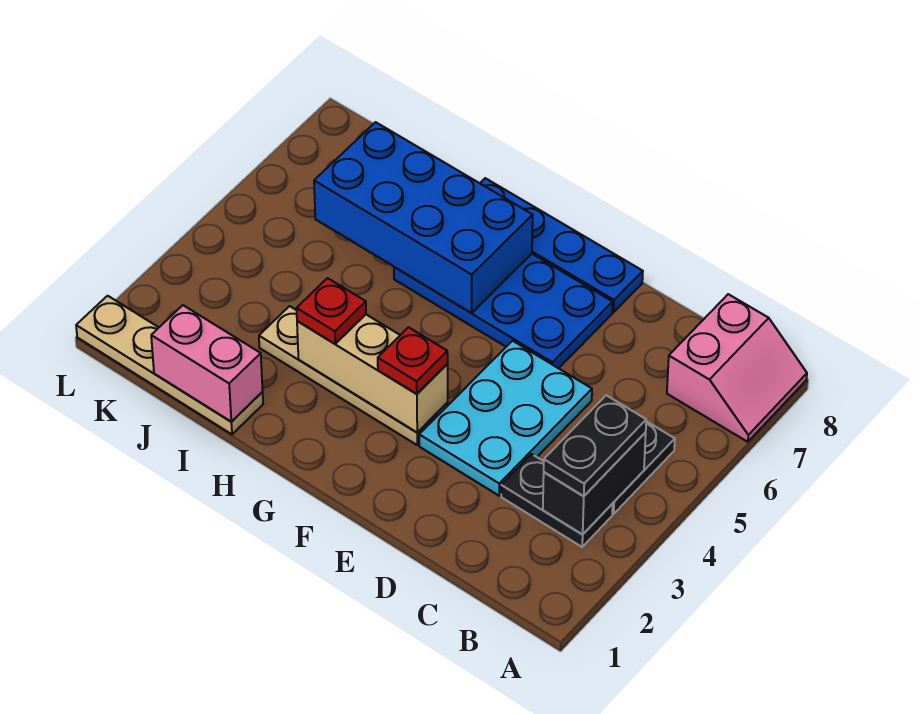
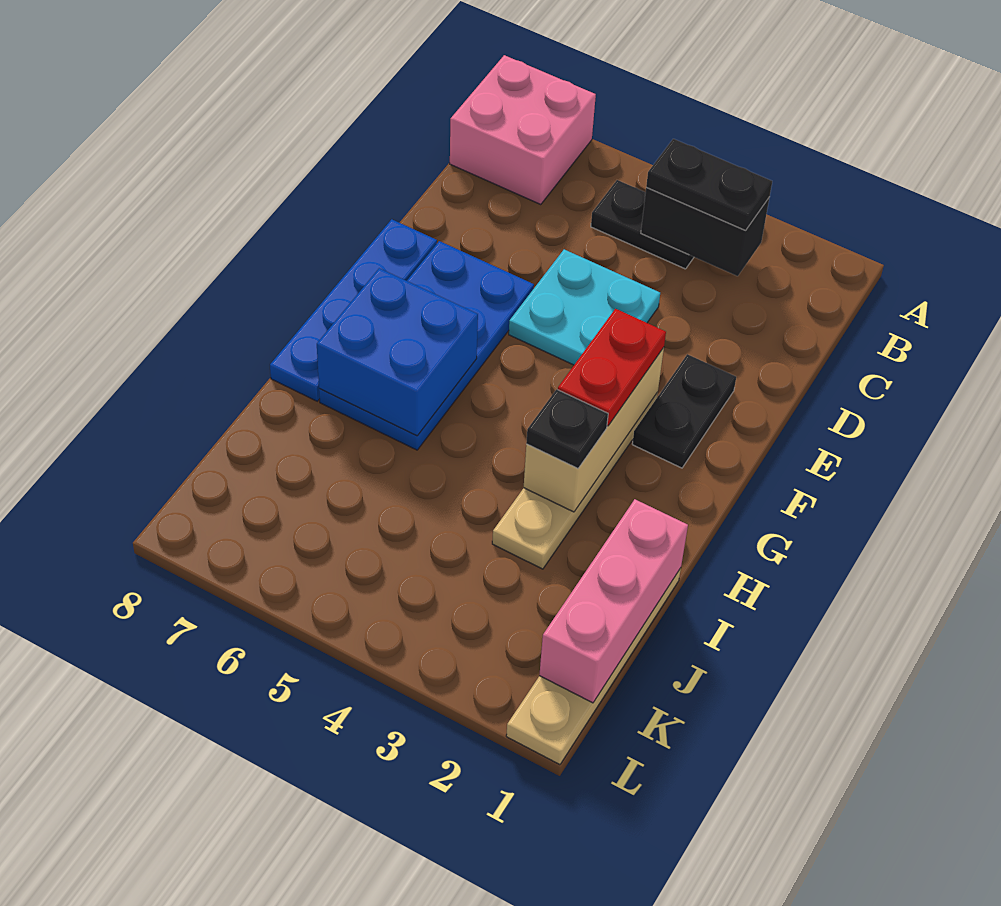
pink 2x2 slope [667,294,807,442] -> pink 2x2 brick [450,55,596,205]
black 1x2 plate [501,454,613,547] -> black 1x2 plate moved to [632,354,736,468]
cyan 2x3 plate [419,341,592,496] -> cyan 2x2 plate [509,249,660,365]
red 1x1 plate [378,327,448,394] -> red 1x2 plate [558,309,666,426]
blue 2x4 brick [314,122,533,313] -> blue 2x2 brick [317,268,478,436]
red 1x1 plate [297,278,366,344] -> black 1x1 plate [526,389,608,469]
pink 1x2 brick [151,305,263,421] -> pink 1x3 brick [539,499,688,703]

